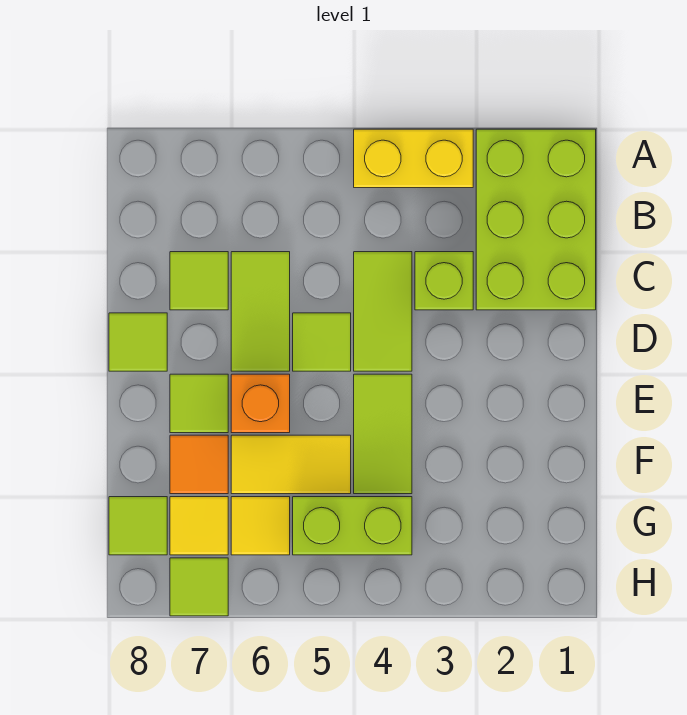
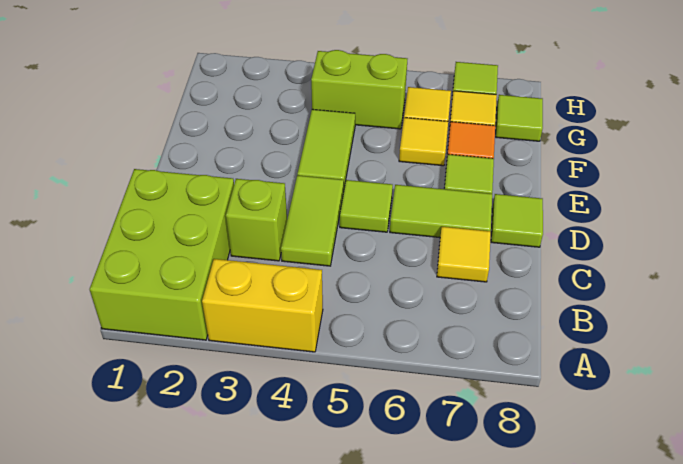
lime 1x2 tile [231,252,290,371] -> lime 1x2 tile turned to [390,185,492,237]
lime 1x1 tile [170,252,228,310] -> yellow 1x1 tile [437,227,491,282]
orange 1x1 brick [231,374,290,433] -> none
yellow 1x2 tile [231,435,351,494] -> yellow 1x1 tile [399,118,448,166]

